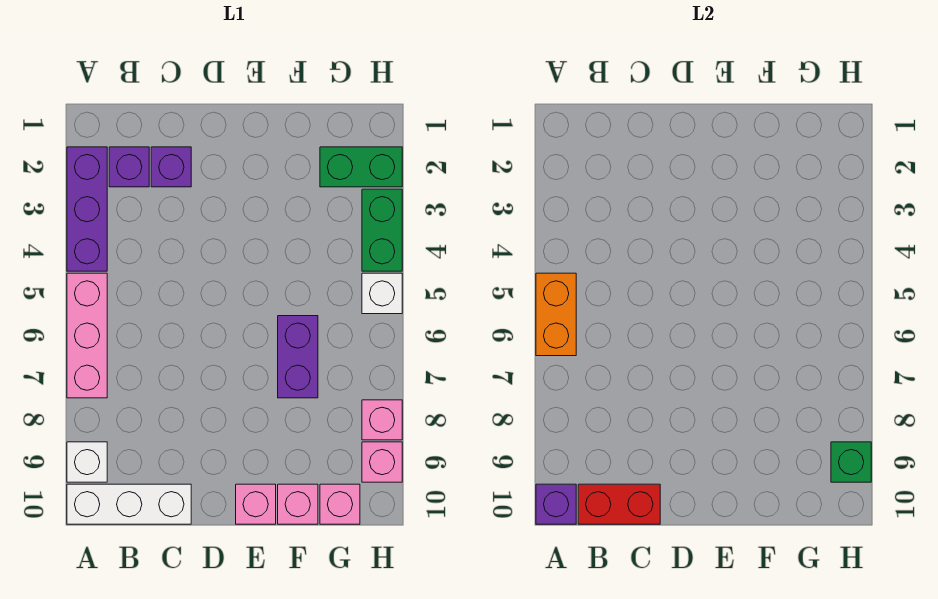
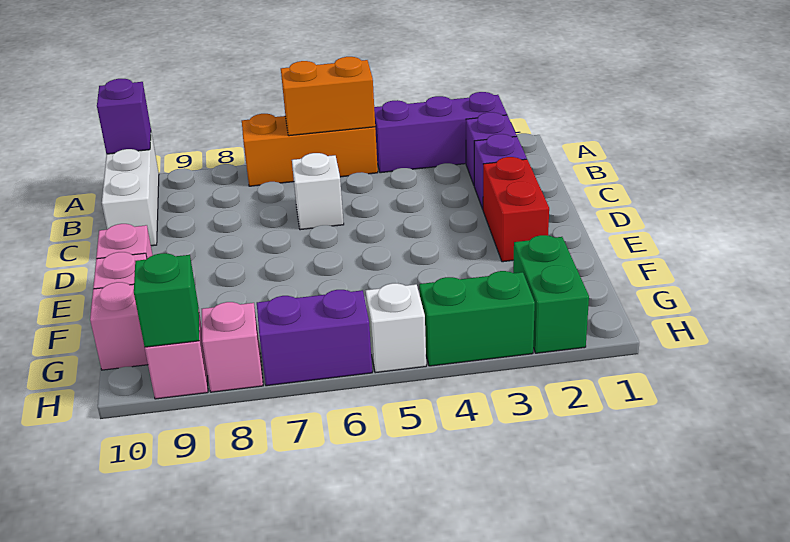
pink 1x3 brick [67,273,107,398] -> orange 1x3 brick [242,114,378,186]
white 1x1 brick [67,442,107,482] -> white 1x1 brick moved to [292,153,344,230]
red 1x2 brick [578,484,660,524] -> red 1x2 brick moved to [483,157,549,262]
purple 1x2 brick [278,316,318,398] -> purple 1x2 brick moved to [257,290,372,386]

